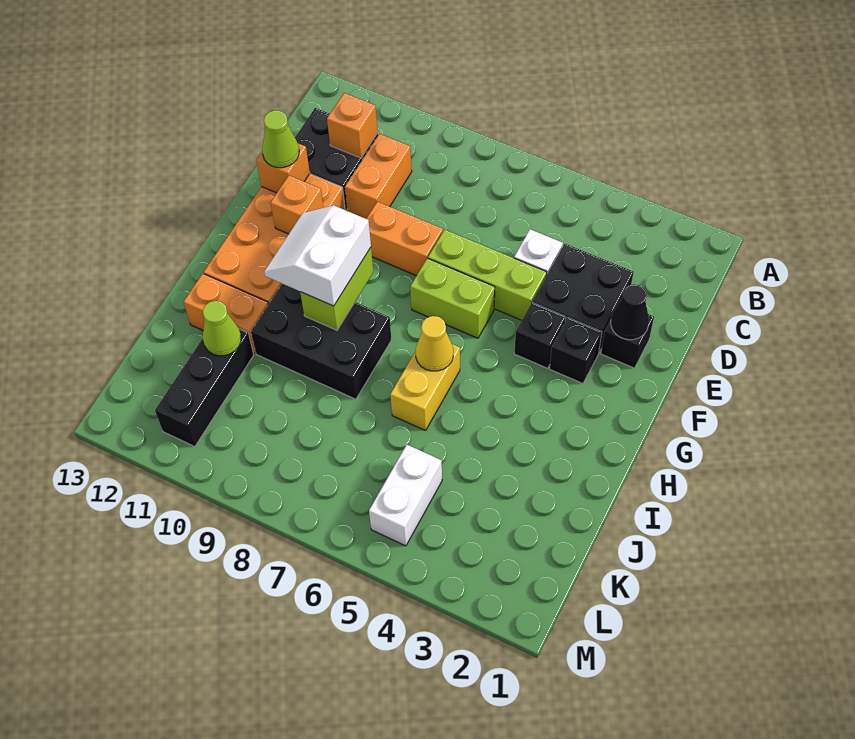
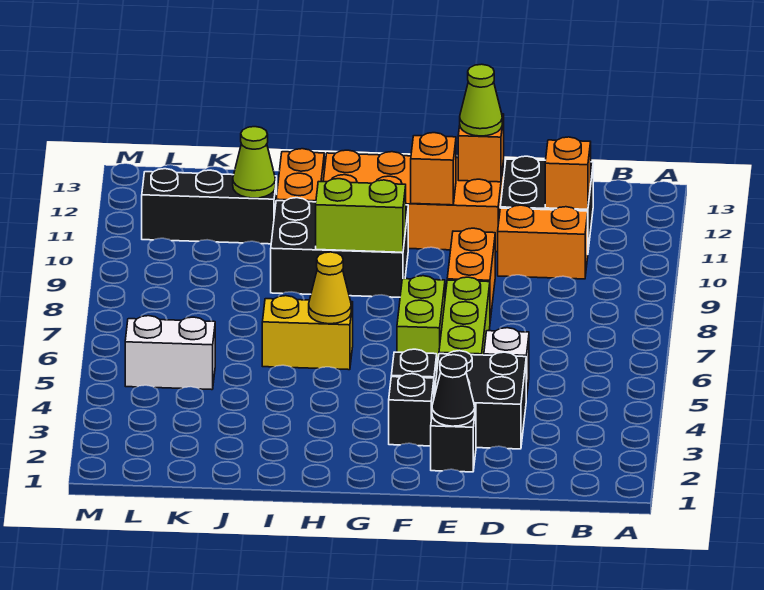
white 2x2 slope [264,205,371,306] -> none
black 2x3 brick [251,284,391,399] -> black 2x3 brick turned to [271,198,408,297]

